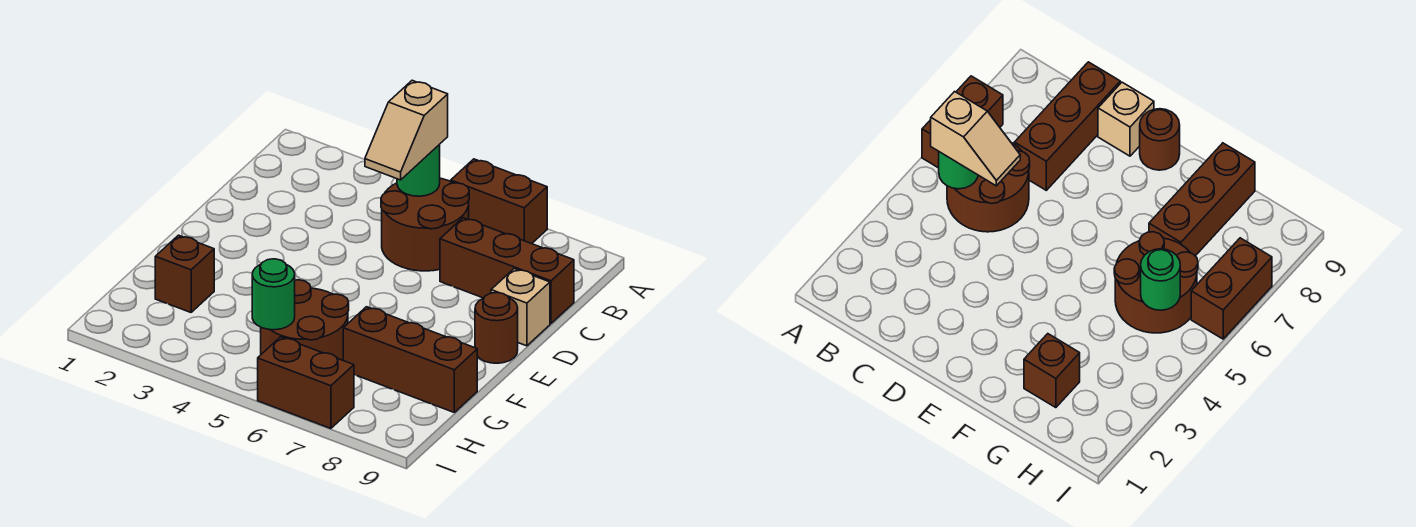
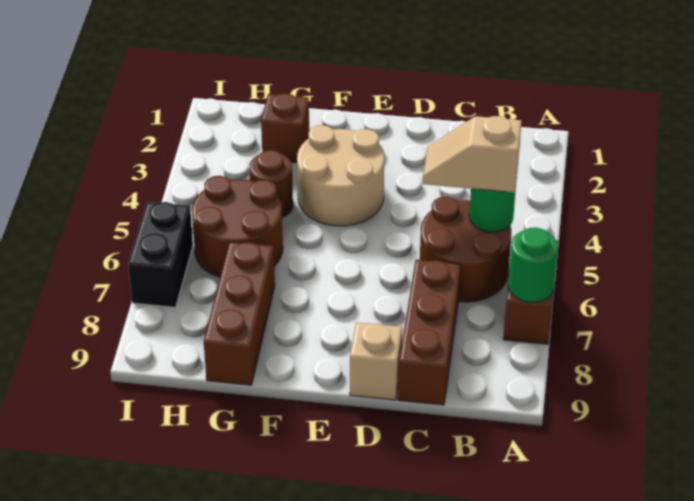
none -> tan 2x2 round brick [297,125,384,226]
brown 1x1 round brick [475,293,518,363] -> brown 1x1 round brick moved to [250,150,293,218]
green 1x1 round brick [252,259,295,330] -> green 1x1 round brick moved to [508,228,558,302]
brown 1x2 brick [258,337,354,428] -> black 1x2 brick [128,202,193,307]

